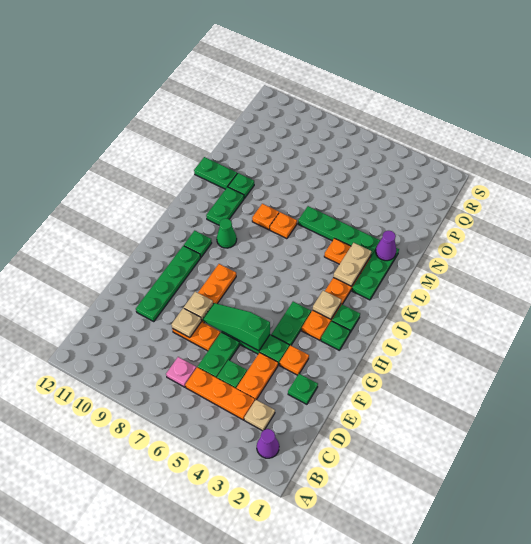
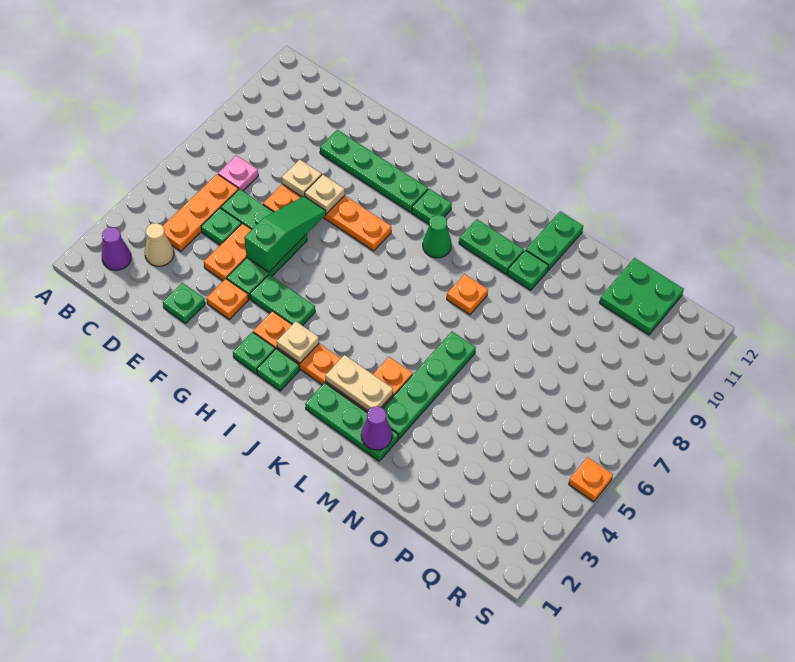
tan 1x1 plate [244,400,275,431] -> tan 1x1 cone [145,223,174,266]
orange 1x2 plate [237,353,278,400] -> orange 1x2 plate turned to [204,223,252,281]
orange 1x1 plate [270,212,297,239] -> orange 1x1 plate moved to [569,457,613,502]
none -> green 2x2 plate [599,258,684,335]

